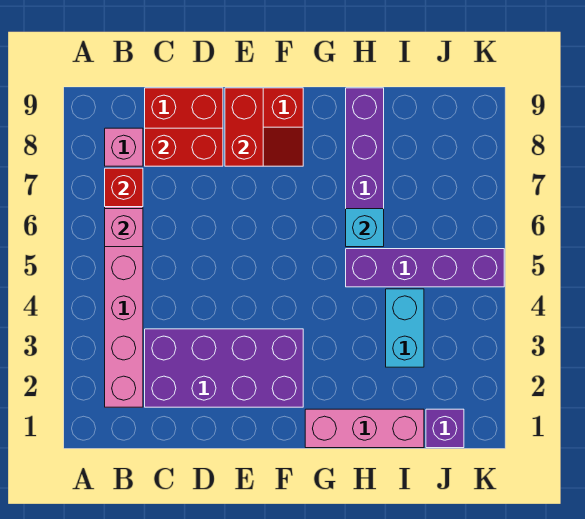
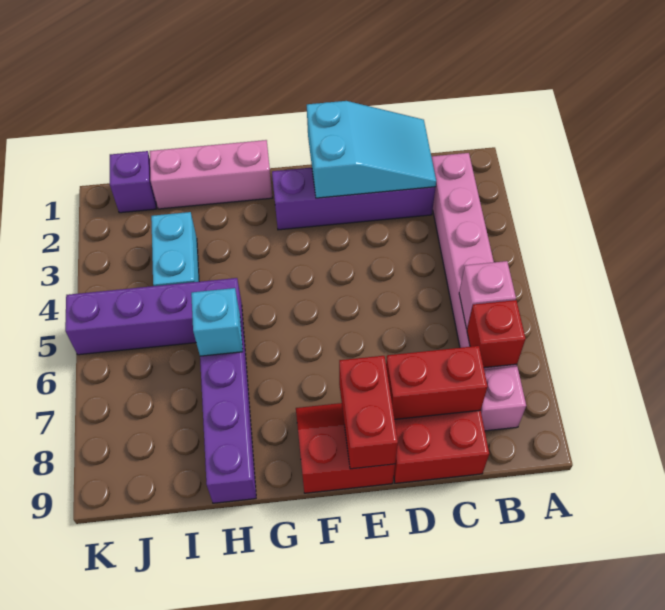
none -> cyan 2x3 slope [307,101,436,198]
purple 2x4 brick [145,329,303,407] -> purple 1x4 brick [272,168,436,230]

